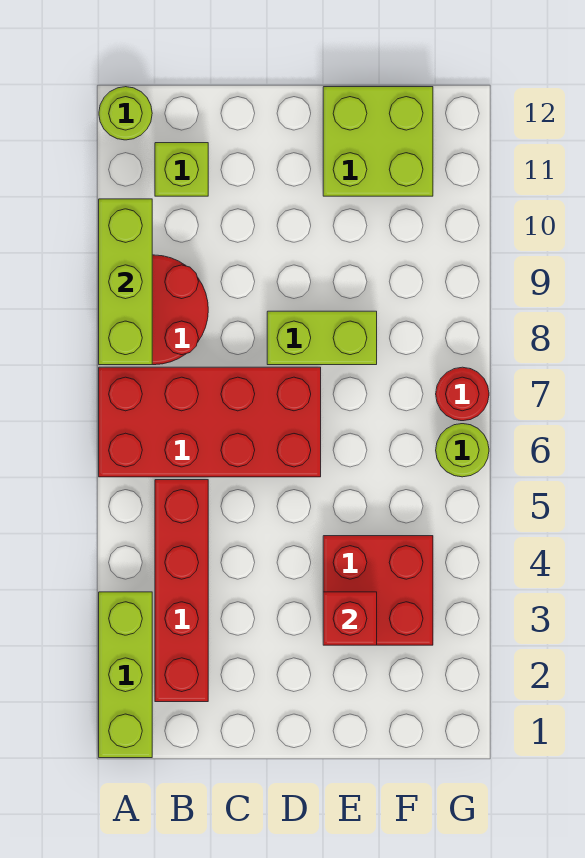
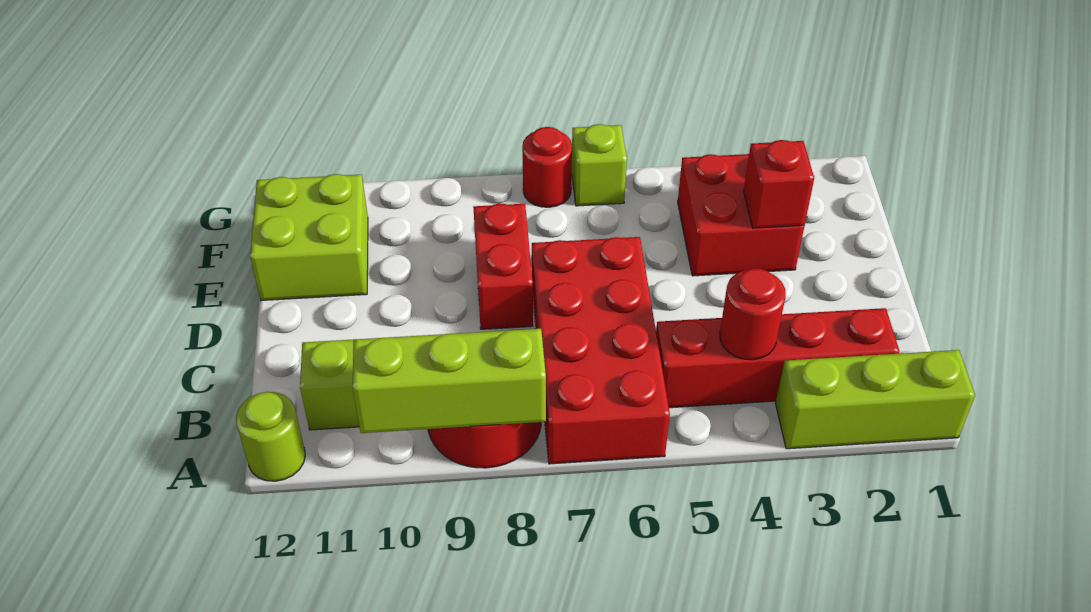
none -> red 1x1 round brick [720,268,786,360]
lime 1x2 brick [267,311,377,365] -> red 1x2 brick [473,204,533,329]
lime 1x1 round brick [436,424,489,477] -> lime 1x1 brick [572,124,627,206]

